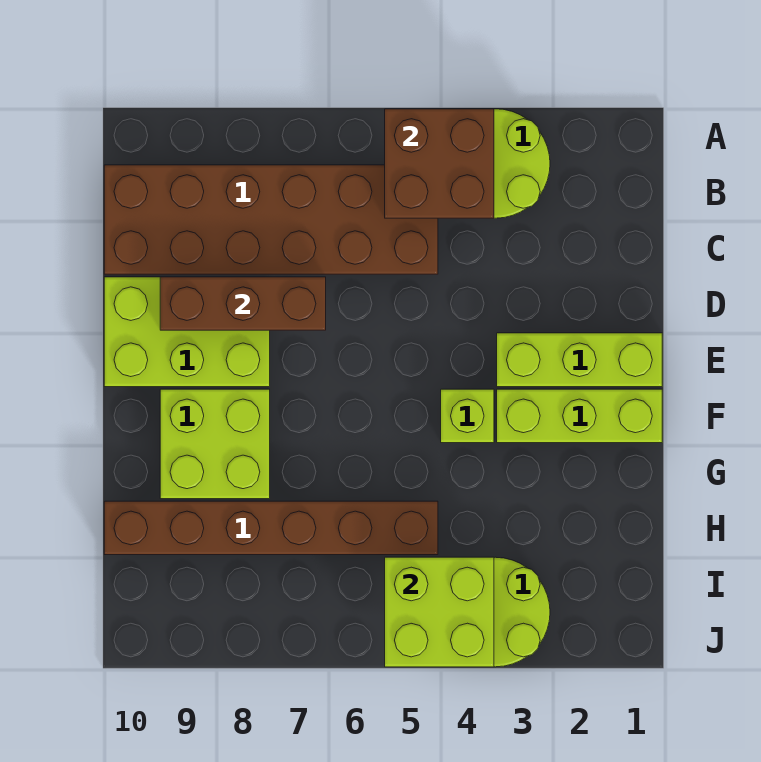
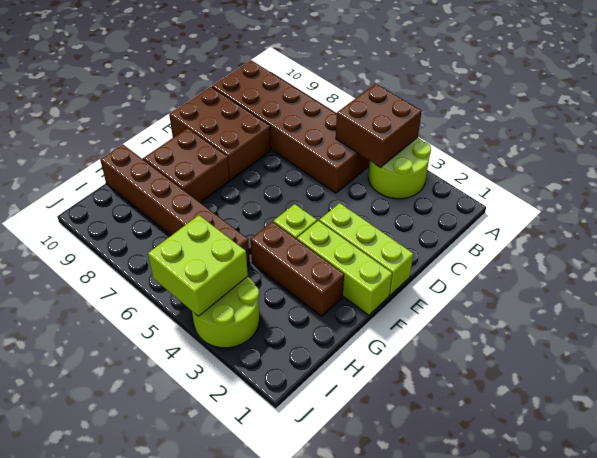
brown 1x3 brick [160,277,326,330] -> brown 1x3 brick moved to [250,222,344,316]
lime 2x3 brick [104,277,270,387] -> brown 2x3 brick [169,87,271,180]
lime 2x2 brick [160,389,270,499] -> brown 2x2 brick [143,128,230,203]

